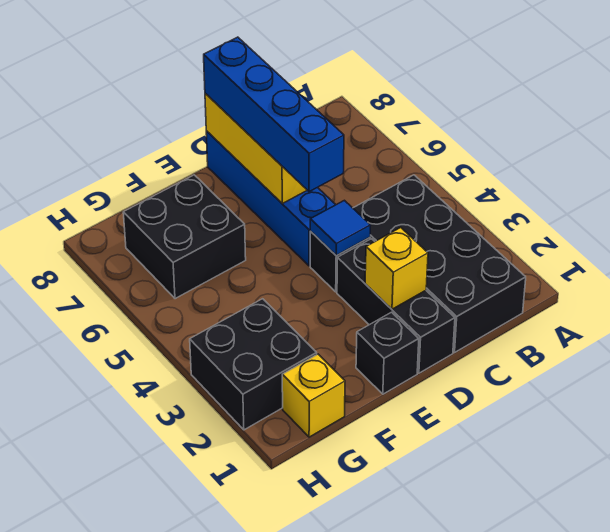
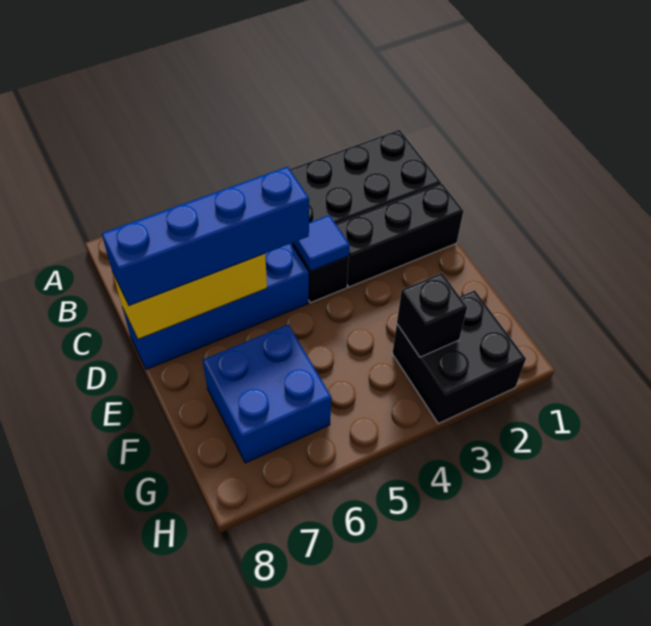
yellow 1x1 brick [365,227,428,309] -> none
black 1x1 brick [356,312,419,394] -> black 1x1 brick moved to [397,273,467,357]
black 2x2 brick [123,175,246,299] -> blue 2x2 brick [203,325,331,463]
yellow 1x1 brick [282,354,345,437] -> none

